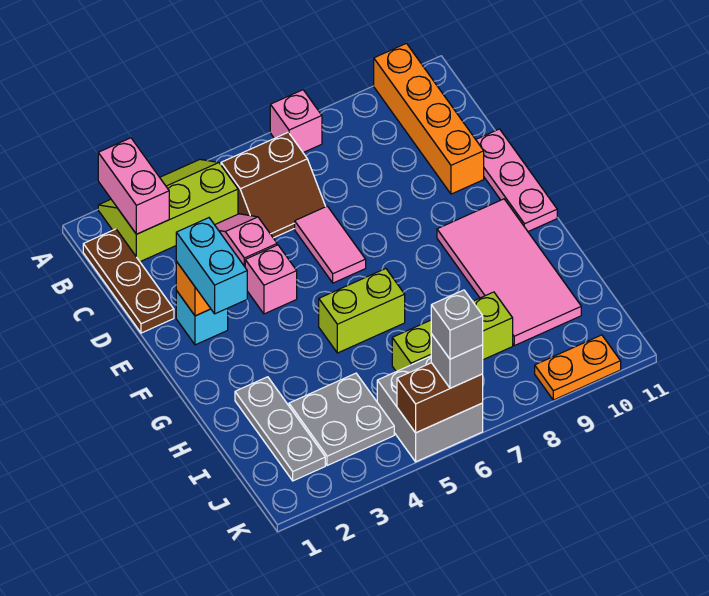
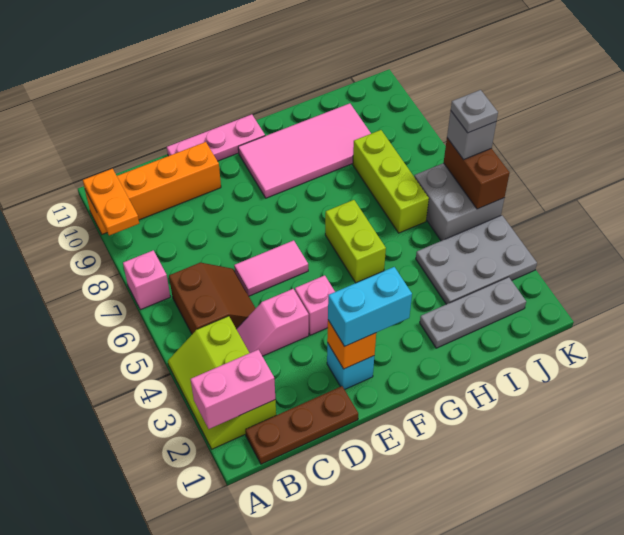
grey 2x2 plate [289,373,394,466] -> grey 2x3 plate [416,215,537,304]
grey 1x1 brick [431,290,483,359] -> grey 1x1 plate [451,90,498,133]
orange 1x2 plate [535,335,621,400] -> orange 1x2 plate moved to [83,169,139,235]

